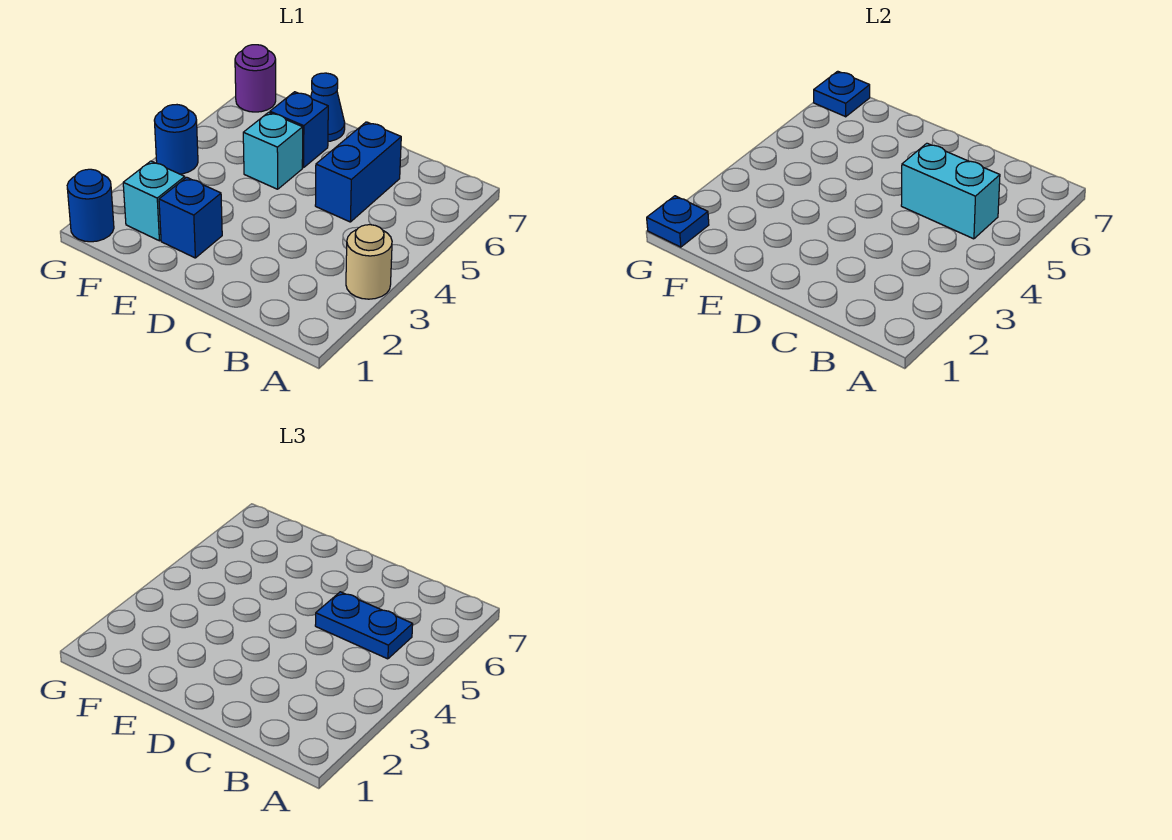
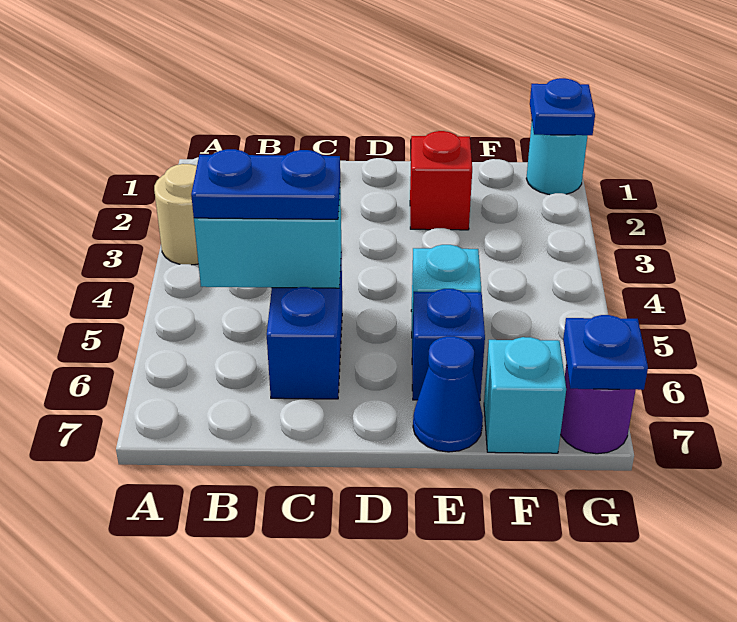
blue 1x1 brick [159,177,222,258] -> red 1x1 brick [410,131,472,230]
cyan 1x1 brick [123,161,185,241] -> cyan 1x1 brick moved to [484,337,566,453]
blue 1x1 round brick [67,169,114,242] -> cyan 1x1 round brick [526,123,588,195]
blue 1x1 round brick [154,105,198,174] -> none

